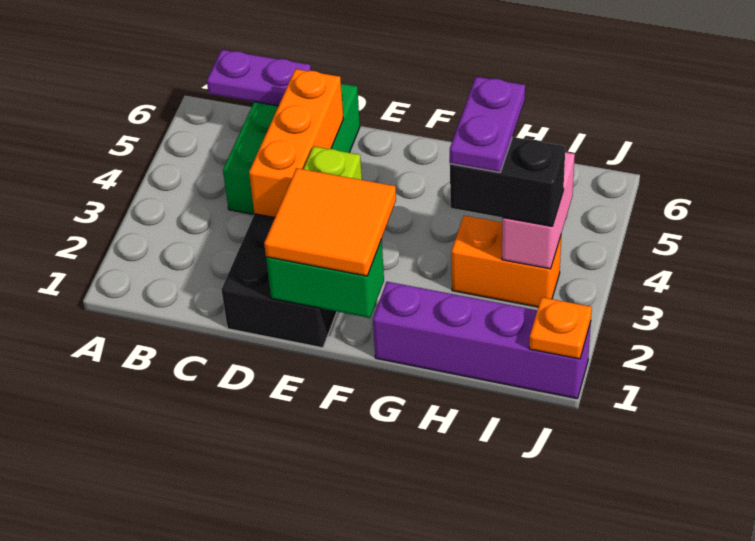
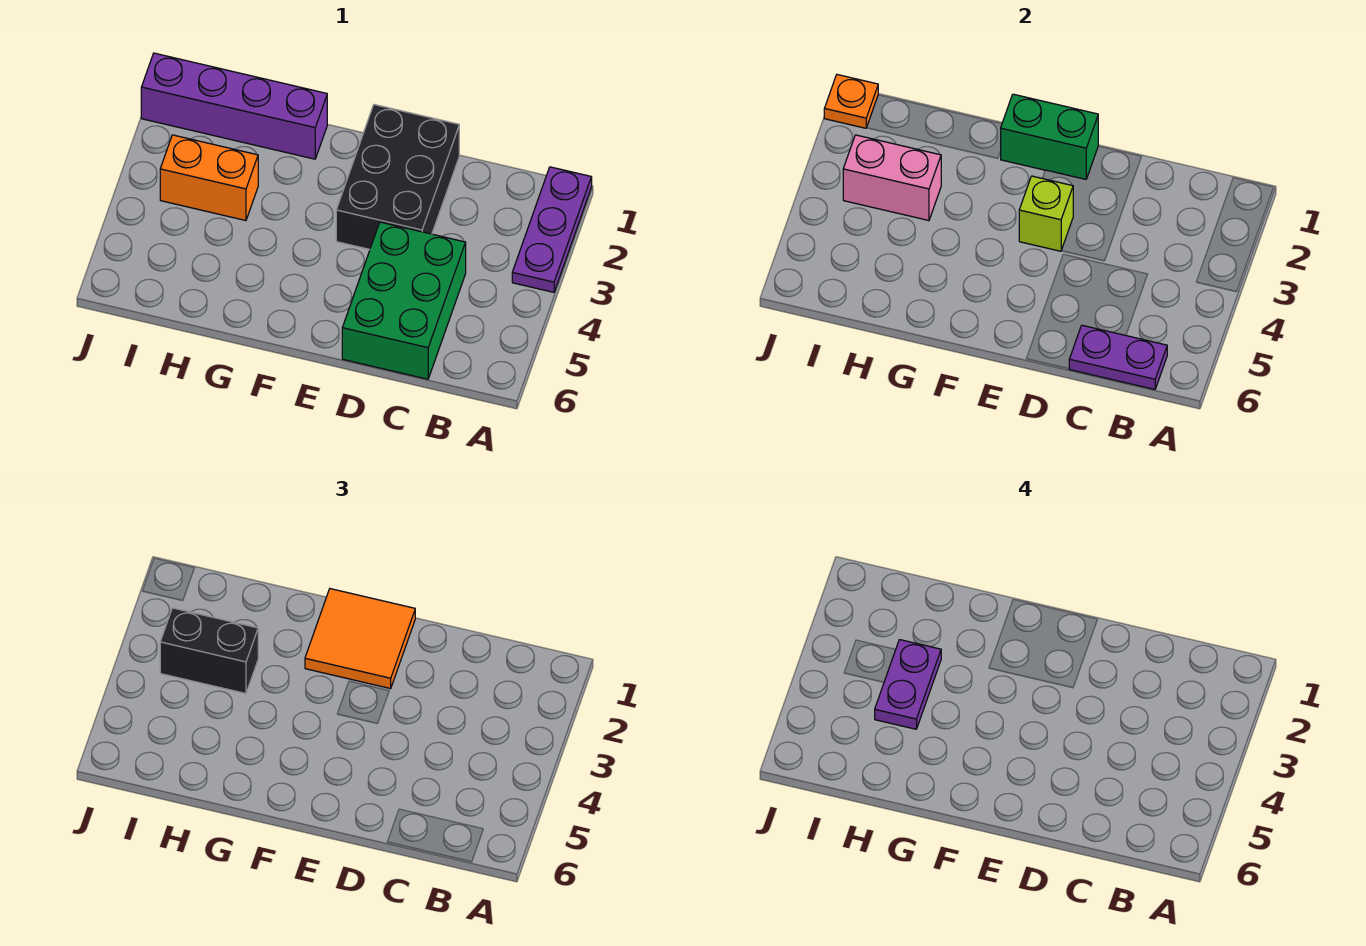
none -> purple 1x3 plate [512,167,592,292]
orange 1x3 brick [249,69,343,217] -> none
pink 1x2 brick [502,152,575,269] -> pink 1x2 brick turned to [843,135,941,221]

